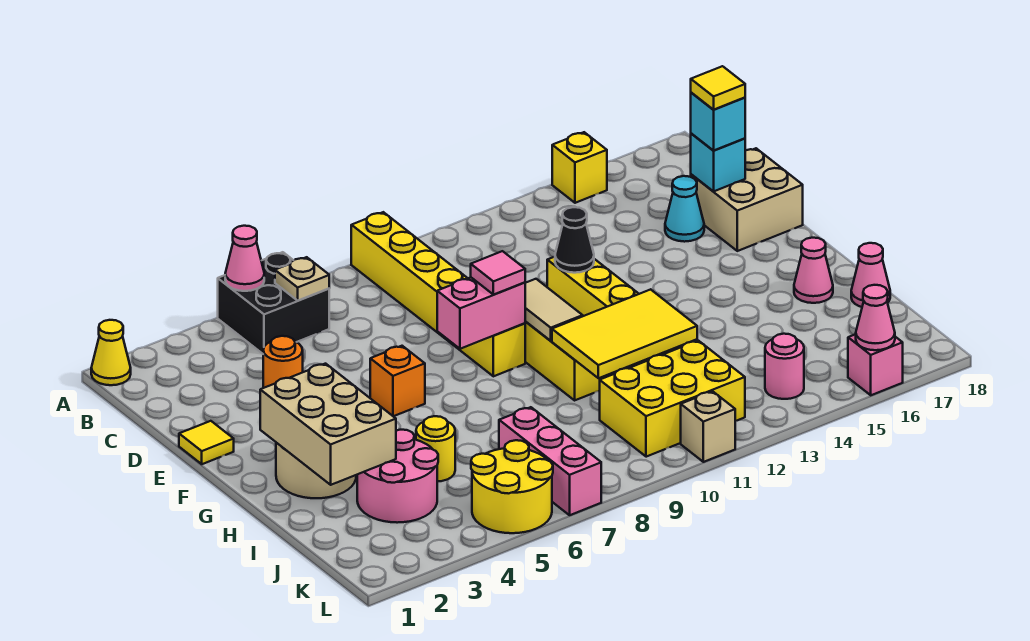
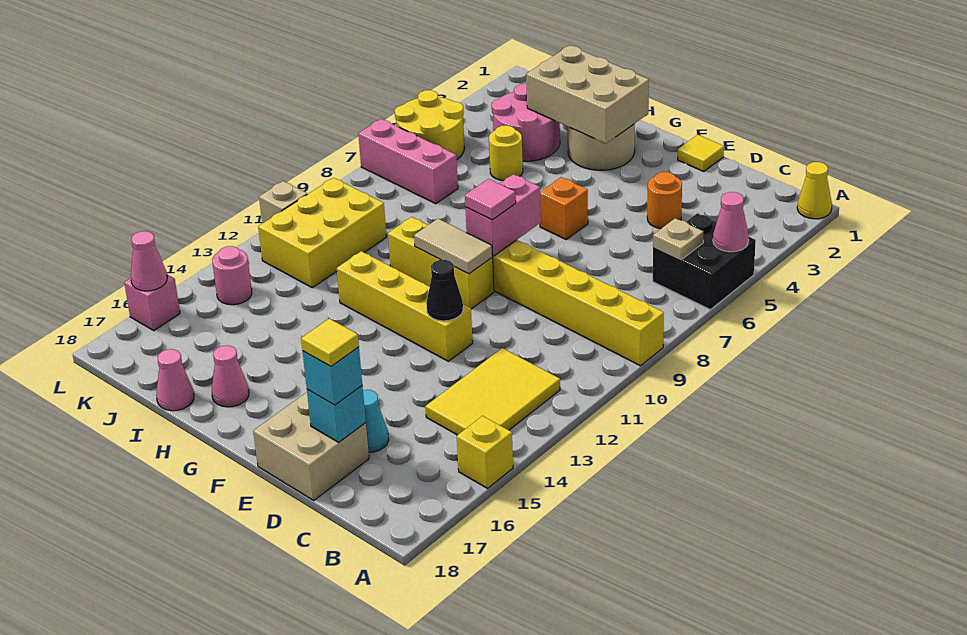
yellow 2x3 tile [552,289,697,378] -> yellow 2x3 tile moved to [425,348,560,435]

